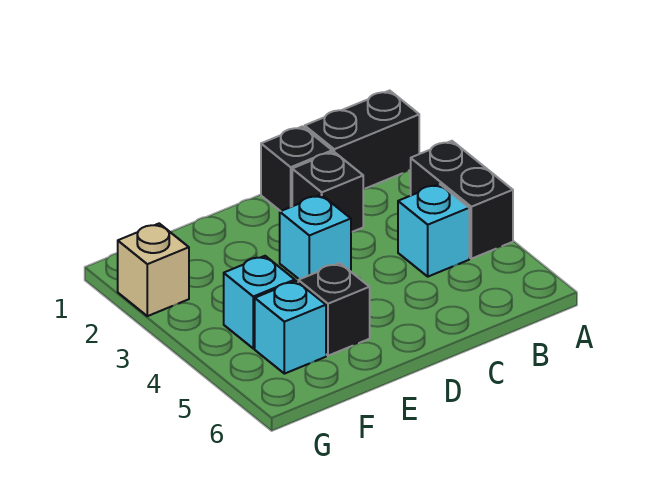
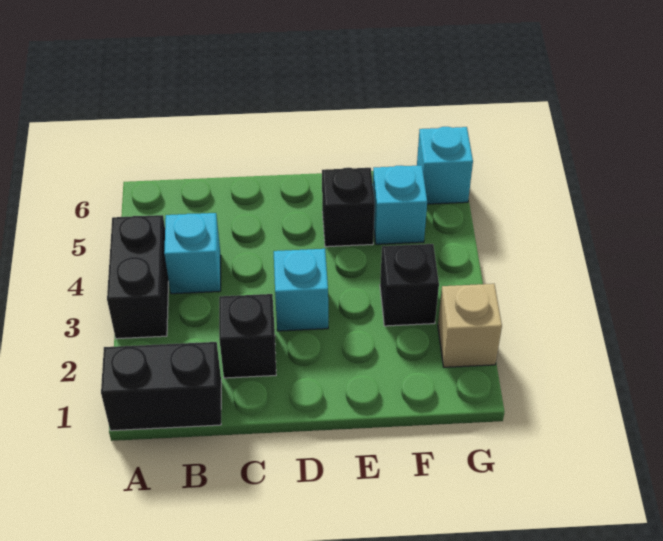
black 1x1 brick [261,126,332,211] -> black 1x1 brick moved to [380,244,439,326]
cyan 1x1 brick [224,256,295,348] -> cyan 1x1 brick moved to [417,127,473,204]

